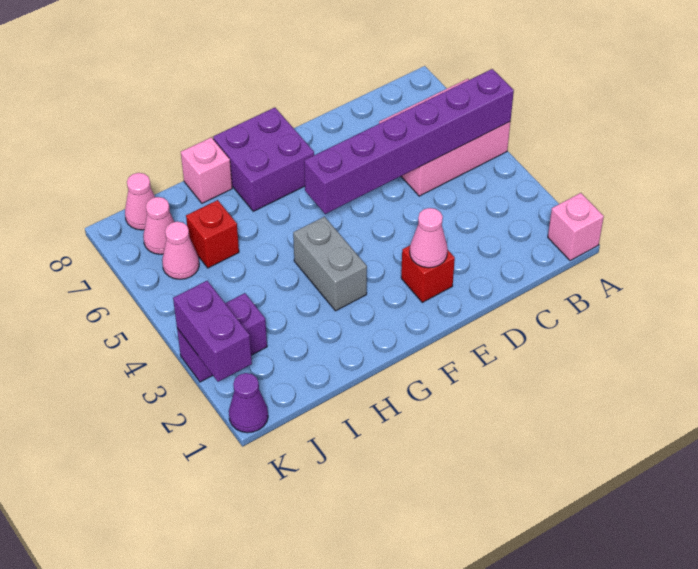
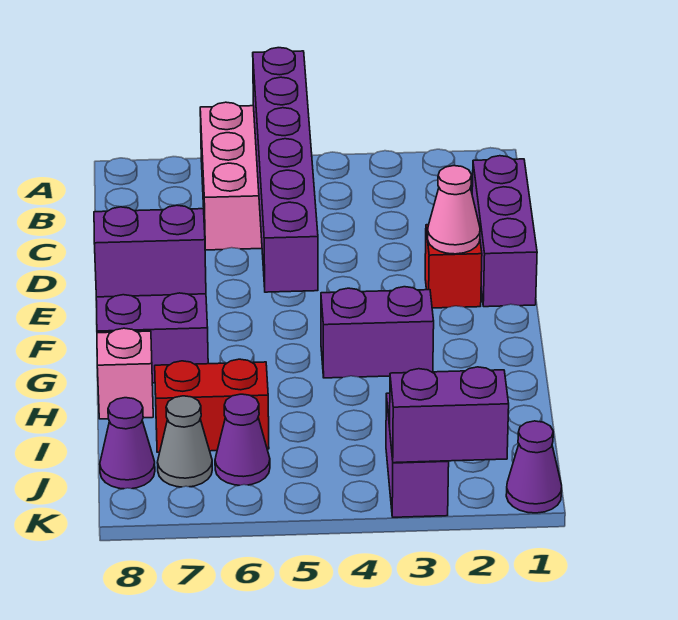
pink 1x1 brick [548,193,604,261] -> none
none -> purple 1x3 brick [472,156,537,307]
none -> purple 1x2 brick [94,205,206,297]
grey 1x2 brick [293,217,367,311] -> purple 1x2 brick [321,287,434,378]
red 1x1 brick [186,200,239,268] -> red 1x2 brick [155,359,269,452]
pink 1x1 cone [162,222,199,279] -> purple 1x1 cone [215,394,270,485]
pink 1x1 cone [143,197,174,254] -> grey 1x1 cone [157,396,212,487]
pink 1x1 cone [125,173,155,230] -> purple 1x1 cone [100,398,155,489]

